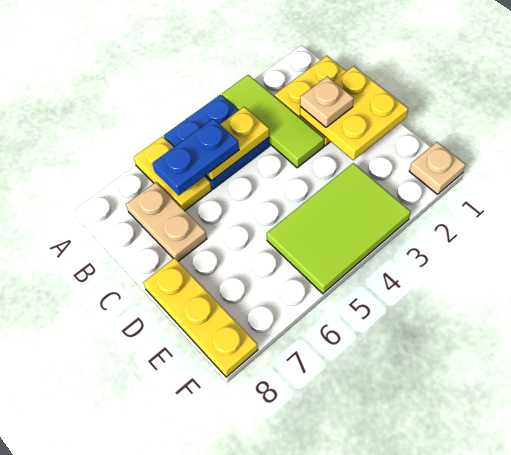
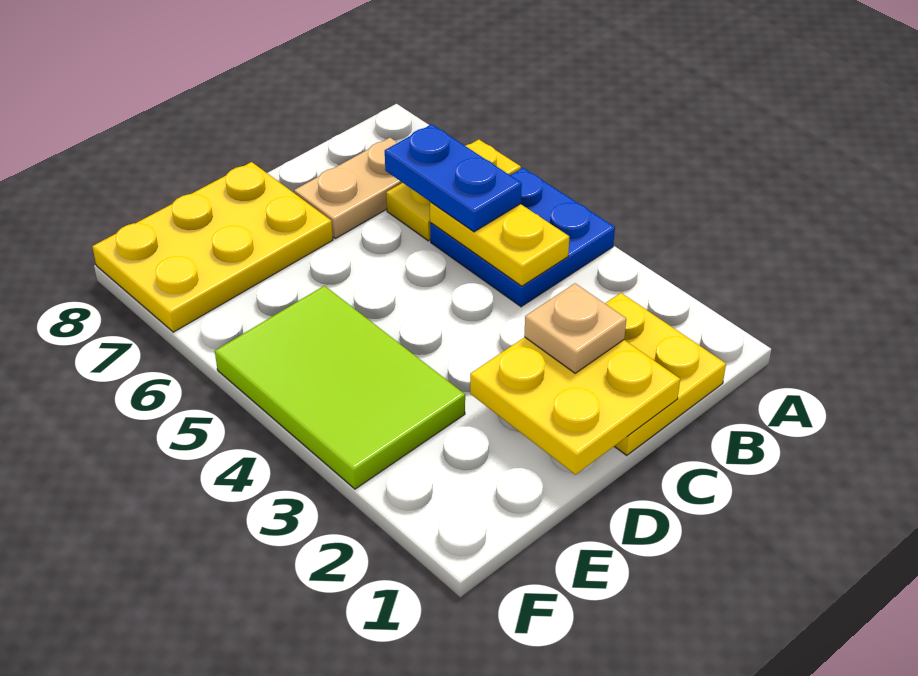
lime 1x3 tile [222,75,324,168] -> none
yellow 1x3 plate [143,258,258,377] -> yellow 2x3 plate [92,162,333,332]
tan 1x1 plate [409,142,465,194] -> none

